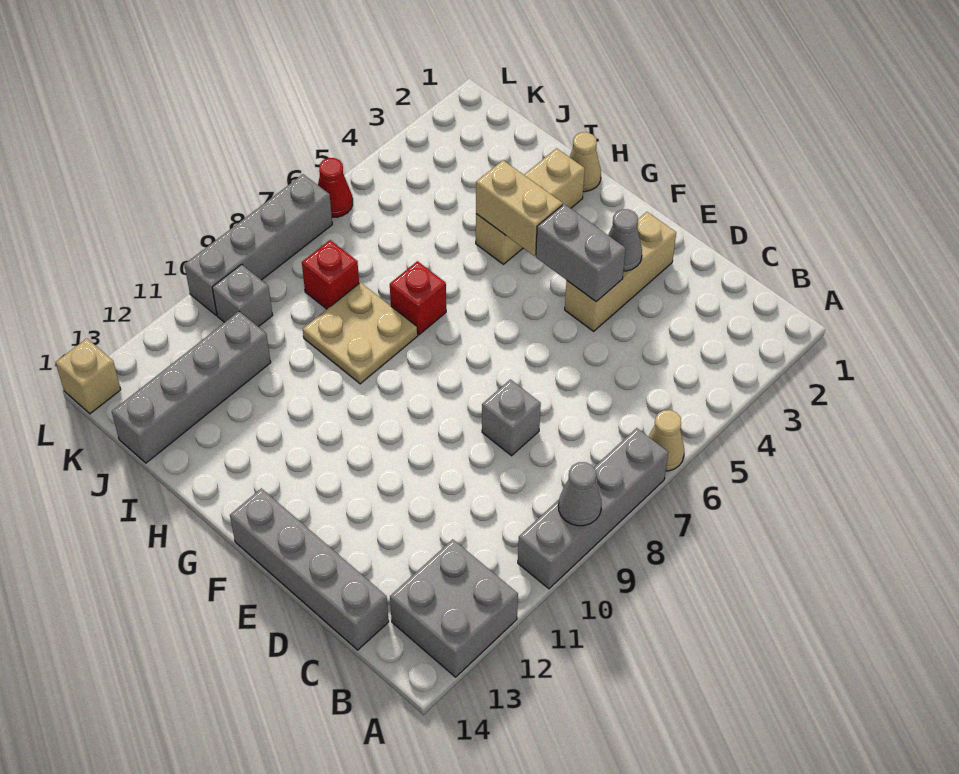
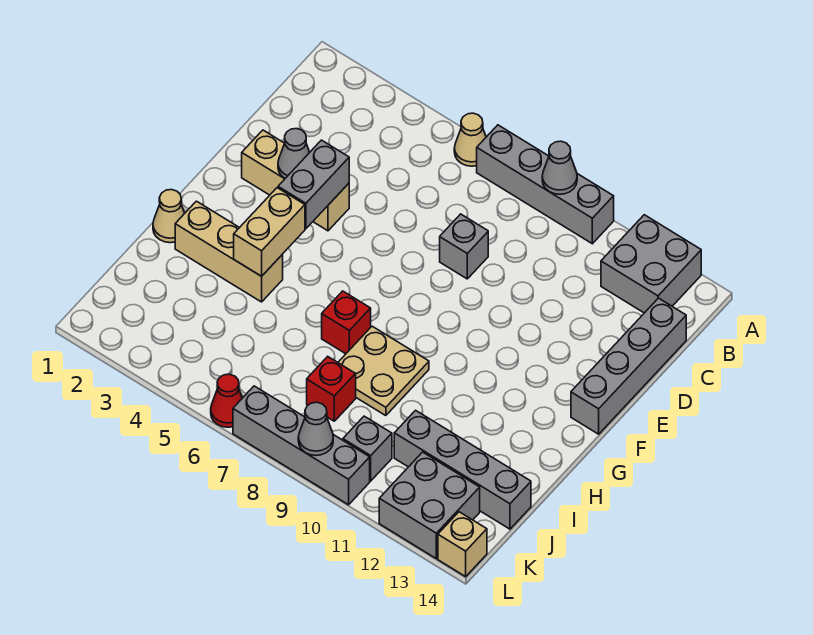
none -> grey 2x2 brick [379,452,480,559]
none -> grey 1x1 cone [298,402,333,456]

